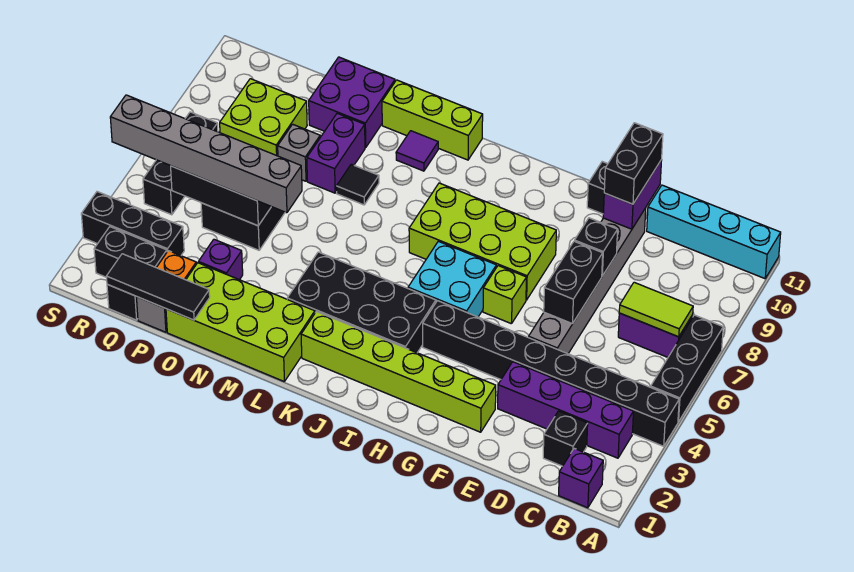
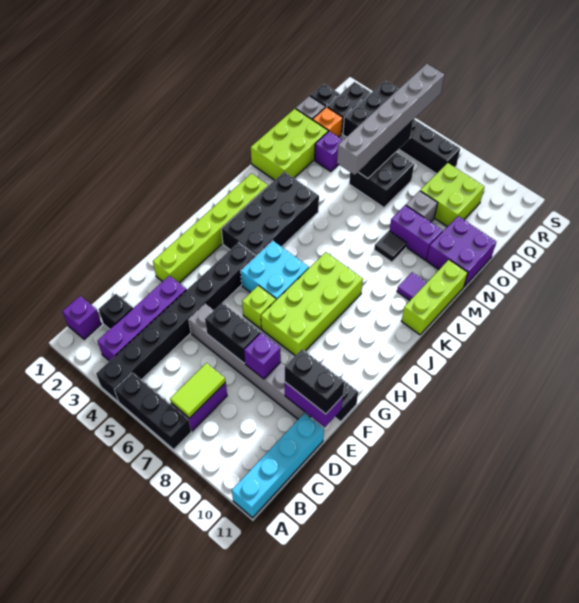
black 1x1 brick [575,218,618,276] -> purple 1x1 brick [244,333,281,379]
lime 2x4 brick [166,263,315,382] -> lime 2x3 brick [251,109,328,180]
black 1x3 tile [106,254,210,320] -> none

